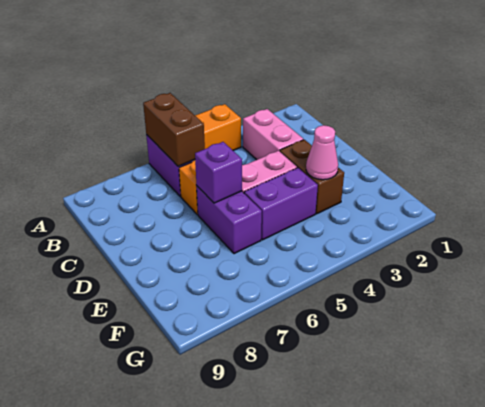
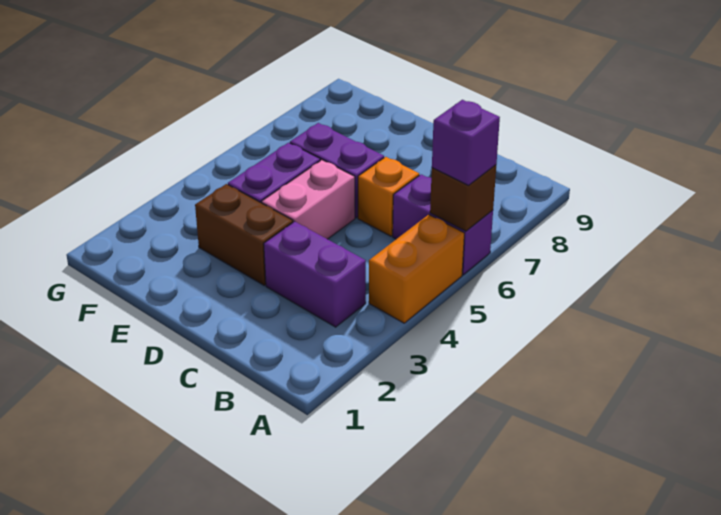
brown 1x2 brick [143,93,205,166] -> brown 1x1 brick [430,165,496,231]
pink 1x2 brick [243,109,303,160] -> purple 1x2 brick [264,221,366,327]
purple 1x1 brick [195,142,242,203] -> purple 1x1 brick moved to [432,100,500,185]
pink 1x1 cone [306,125,338,180] -> none

